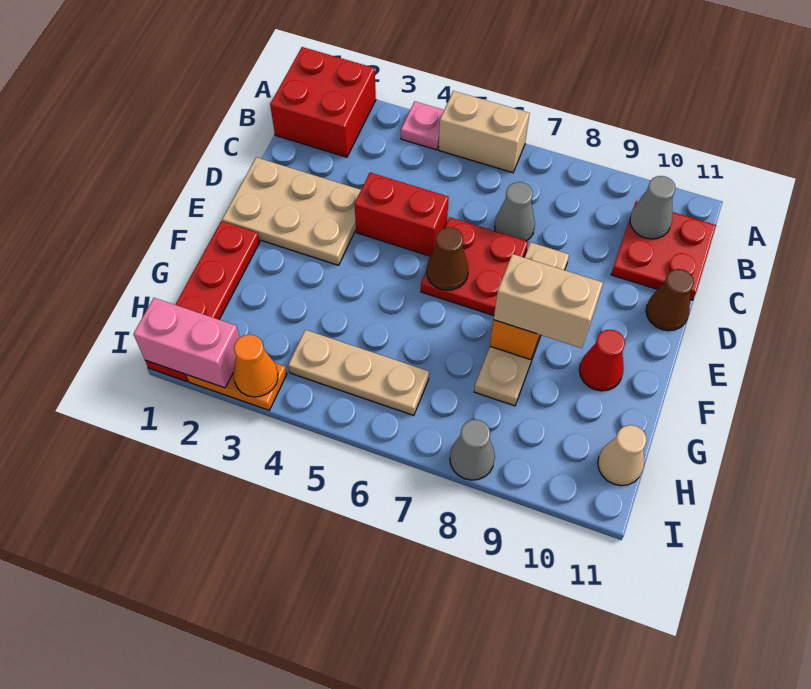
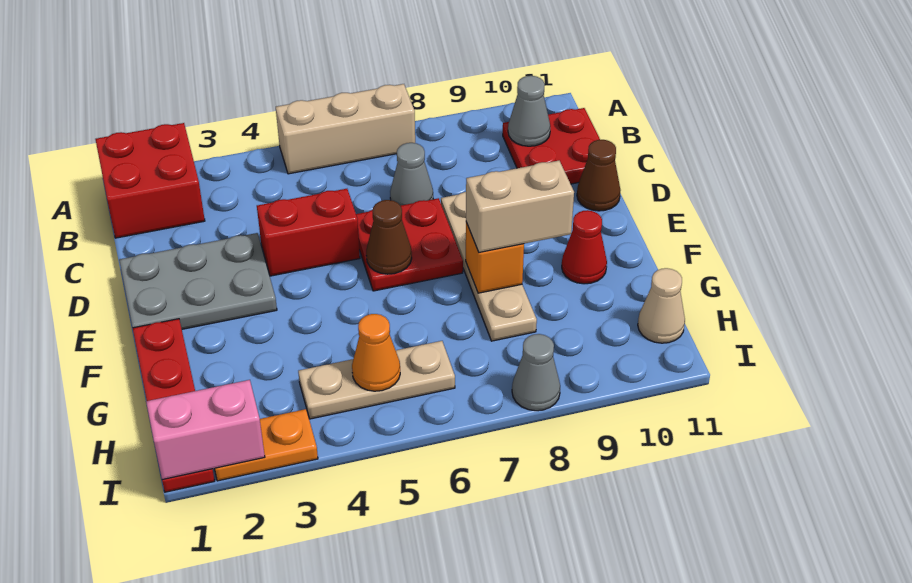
pink 1x1 plate [401,101,444,150] -> none
tan 1x2 brick [439,91,530,173] -> tan 1x3 brick [276,84,415,174]
tan 2x3 plate [222,157,361,265] -> grey 2x3 plate [119,233,277,329]
orange 1x1 cone [233,334,278,397] -> orange 1x1 cone moved to [352,314,400,391]

